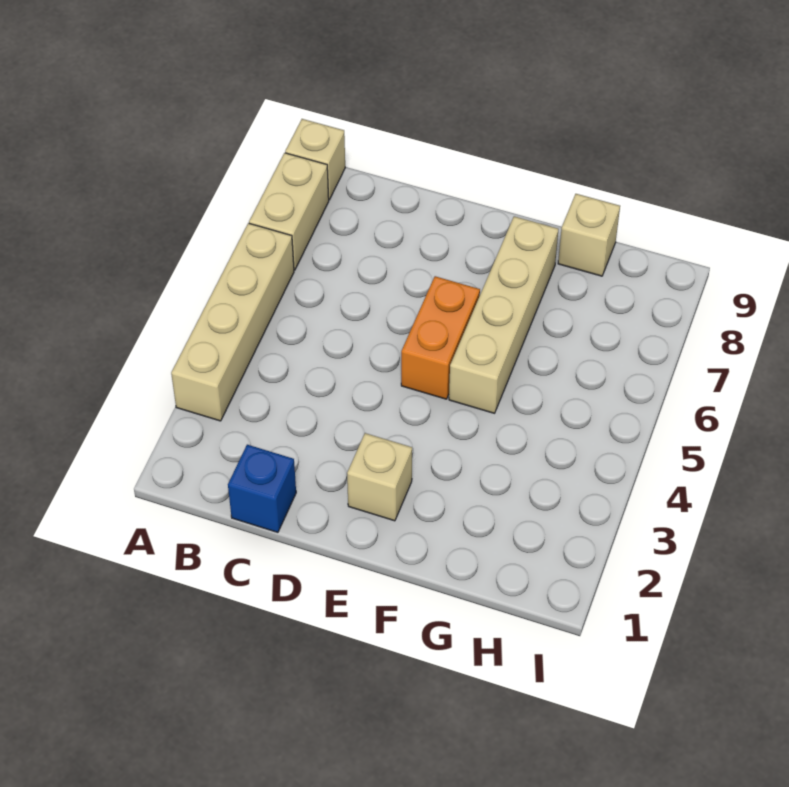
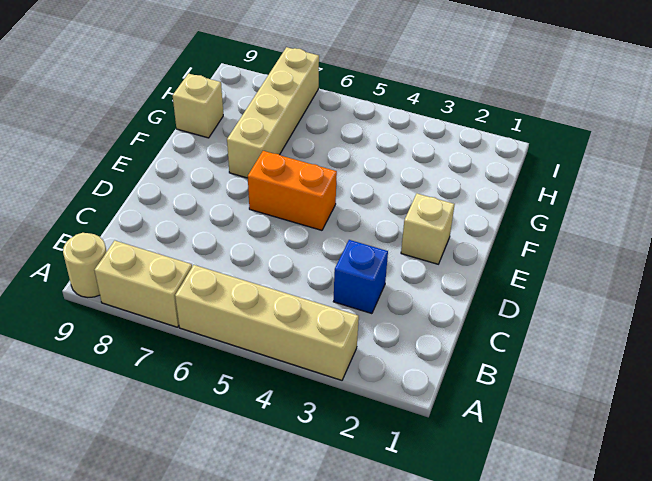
tan 1x1 brick [285,119,345,200] -> tan 1x1 round brick [63,233,106,297]
blue 1x1 brick [228,445,296,532] -> blue 1x1 brick moved to [333,240,388,314]
tan 1x4 brick [449,216,558,413] -> tan 1x4 brick turned to [227,47,319,178]

